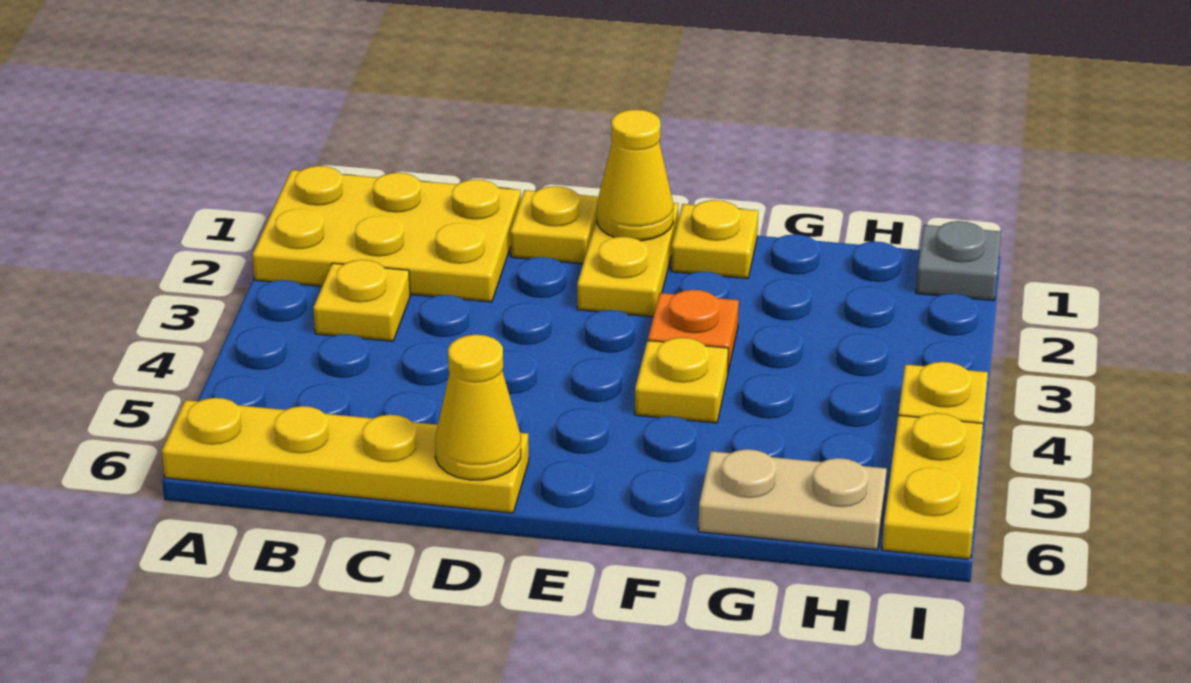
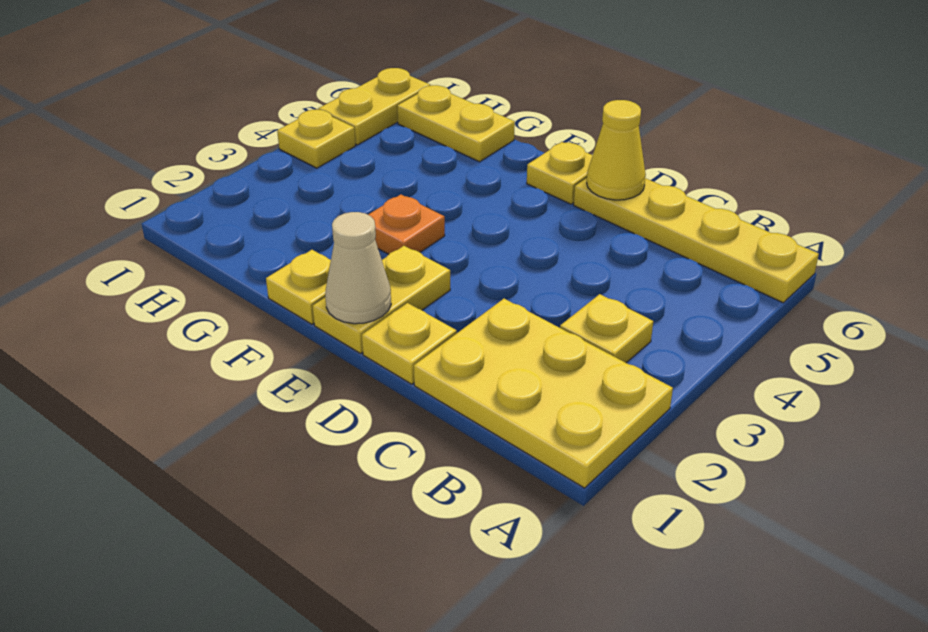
yellow 1x1 cone [597,110,673,241] -> tan 1x1 cone [325,212,391,324]
yellow 1x1 plate [635,338,728,423] -> yellow 1x1 plate moved to [527,142,593,204]
tan 1x2 plate [698,449,887,550] -> yellow 1x2 plate [397,85,515,162]
grey 1x1 plate [916,221,1001,301] -> none

